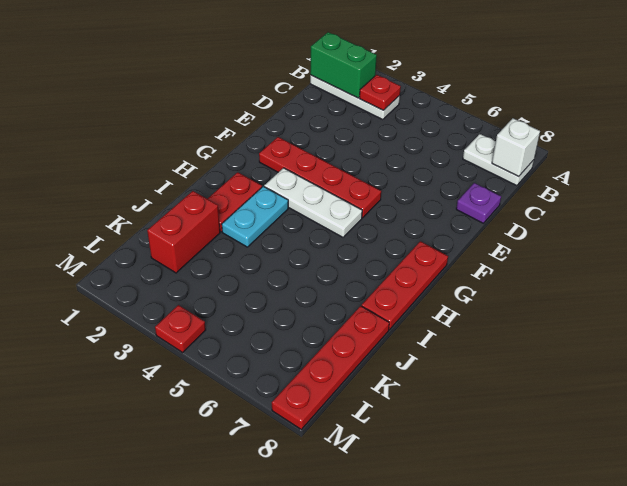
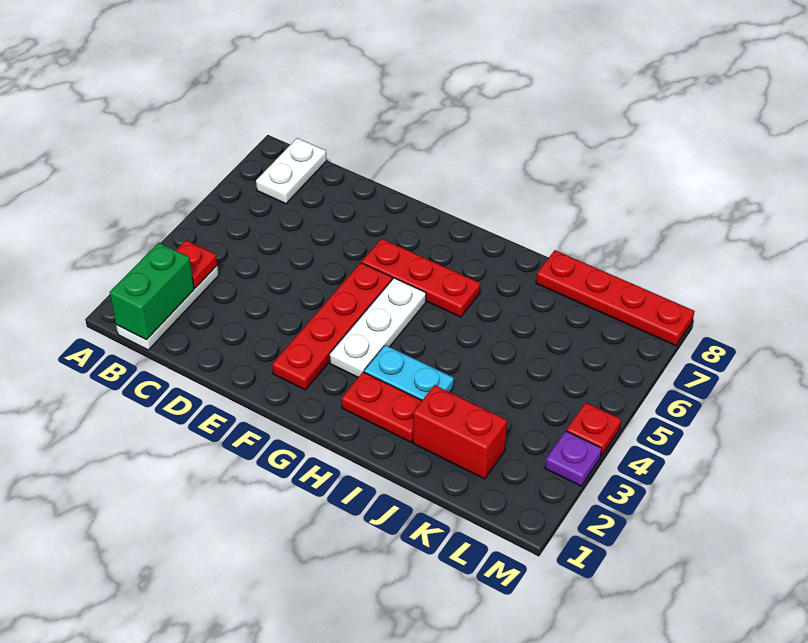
white 1x1 brick [492,118,540,177] -> none
purple 1x1 plate [456,183,501,223] -> purple 1x1 plate moved to [545,431,602,486]
red 1x3 plate [362,241,448,330] -> red 1x3 plate moved to [362,239,480,317]

